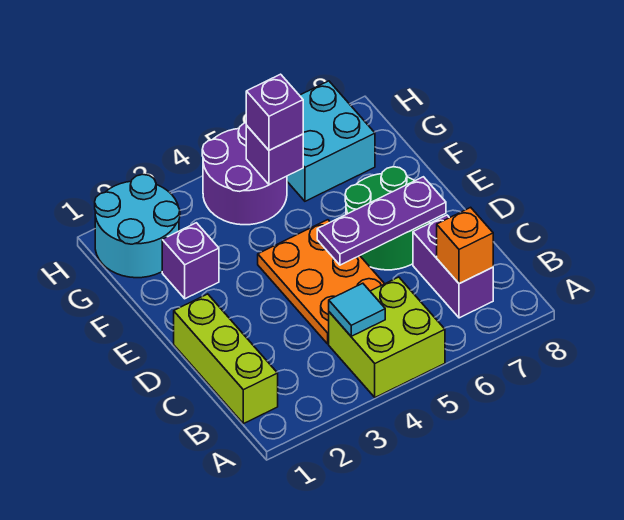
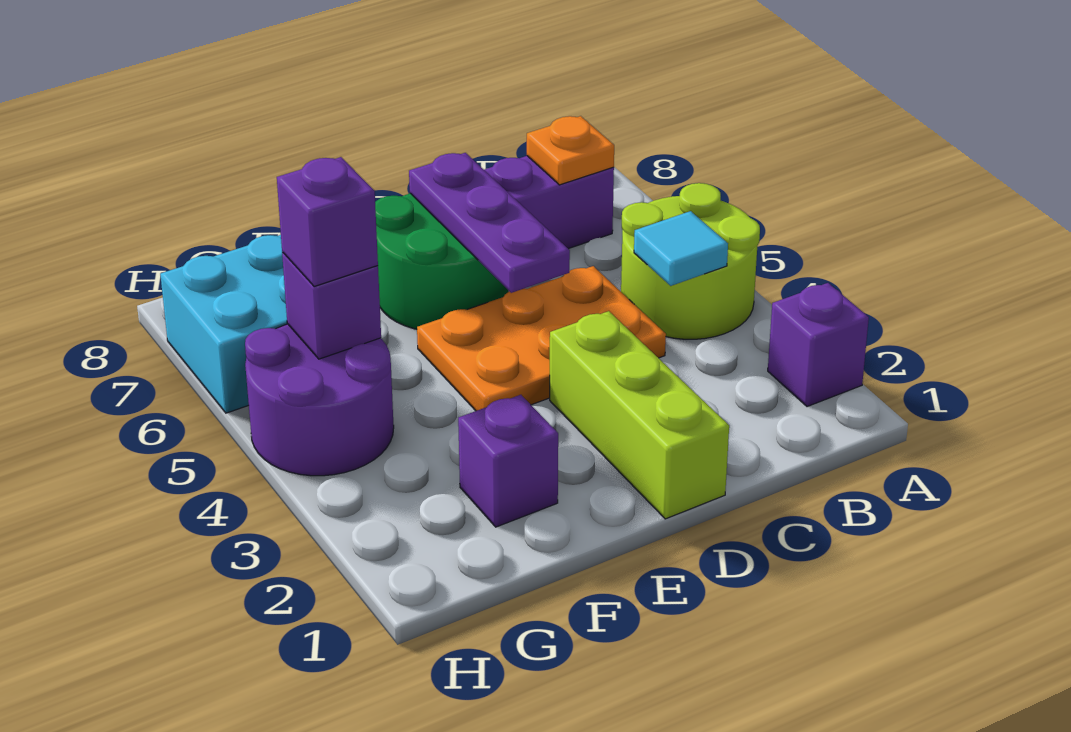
none -> purple 1x1 brick [768,283,869,407]
lime 2x2 brick [329,277,445,397] -> lime 2x2 round brick [621,183,760,339]
lime 1x3 brick [174,294,278,424] -> lime 1x3 brick turned to [550,311,729,519]
orange 1x1 brick [437,207,493,284] -> orange 1x1 plate [527,116,614,185]
cyan 2x2 round brick [95,174,180,278] -> none

